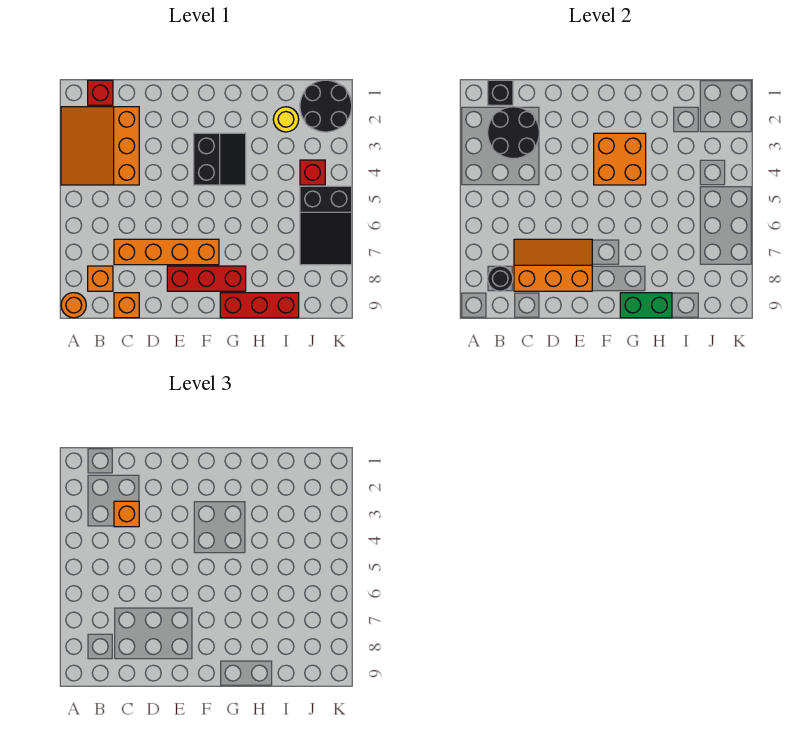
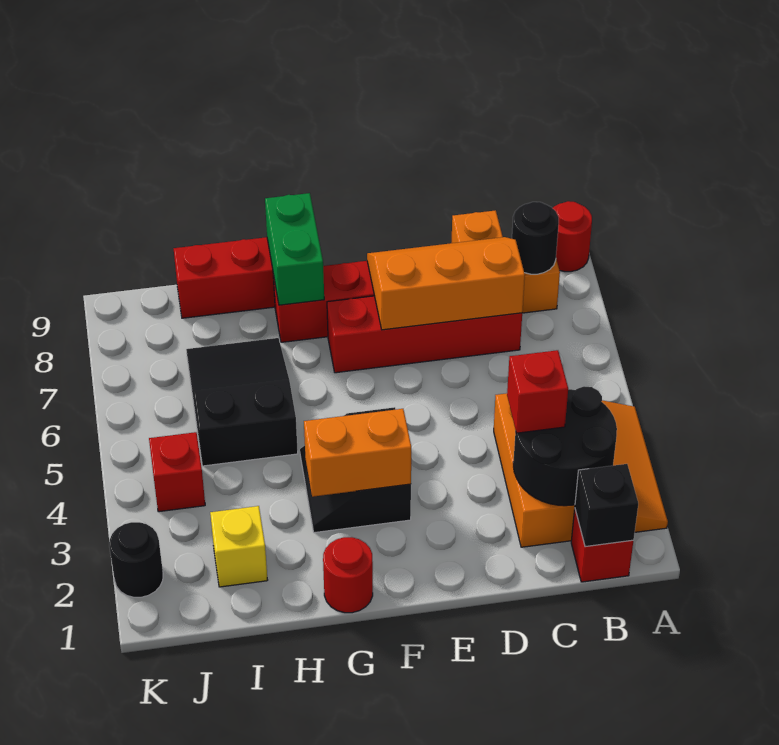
orange 1x1 round brick [61,293,86,318] -> red 1x1 round brick [553,201,592,272]
orange 1x1 brick [114,501,139,527] -> red 1x1 brick [507,350,568,433]
orange 1x4 brick [114,239,219,265] -> red 1x4 brick [327,296,522,373]
orange 2x3 slope [514,239,592,291] -> orange 2x3 slope turned to [367,237,525,330]
orange 2x2 brick [594,133,646,185] -> orange 1x2 brick [304,409,411,497]
none -> red 1x1 round brick [323,537,373,613]
green 1x2 brick [620,293,672,318] -> green 1x2 brick turned to [265,193,324,305]
yellow 1x1 round brick [273,107,299,132] -> yellow 1x1 brick [210,506,267,587]
black 2x2 round brick [300,80,352,132] -> black 1x1 round brick [109,522,163,597]
black 2x3 slope [300,186,352,265] -> black 2x3 slope moved to [186,338,298,466]

